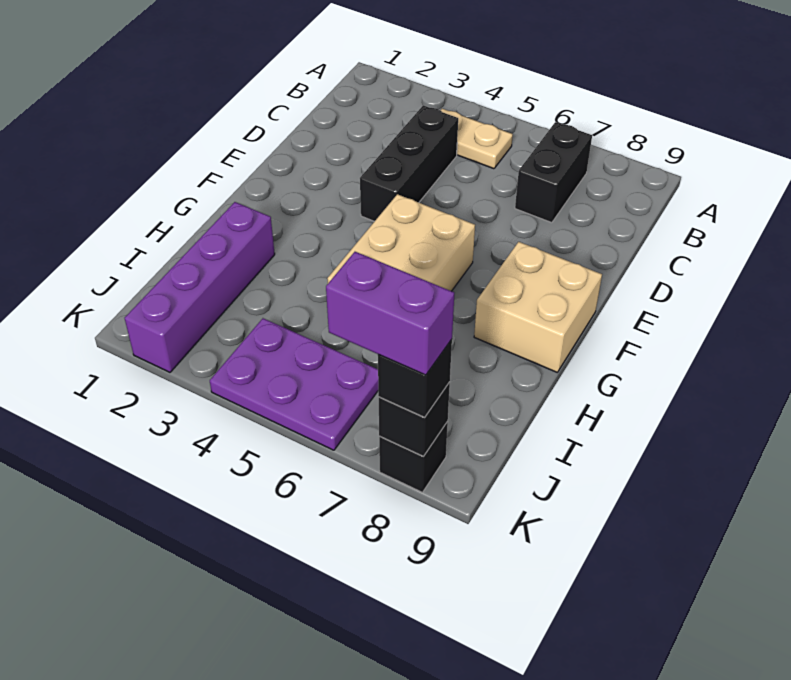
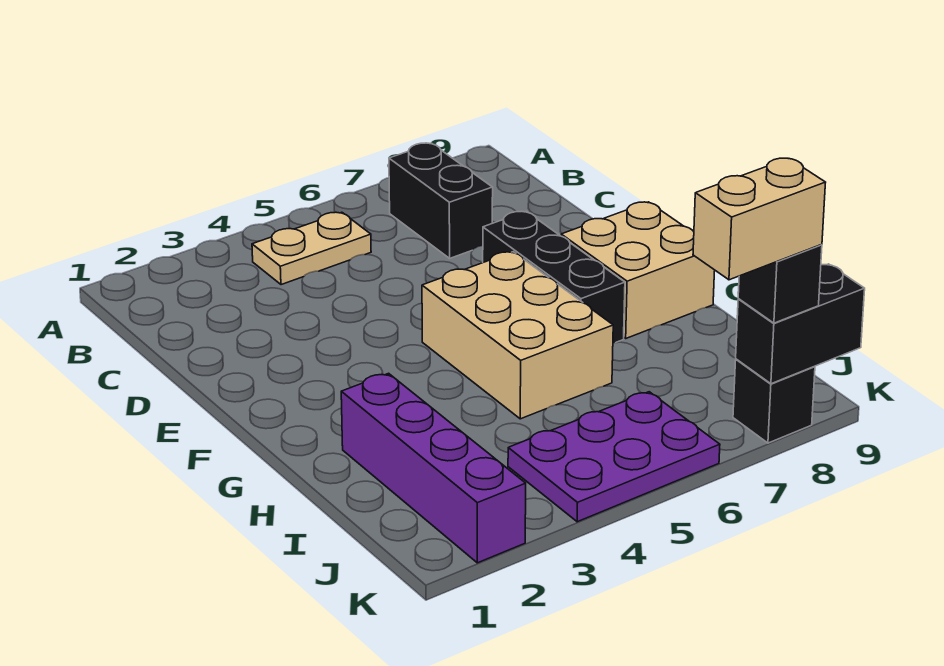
black 1x3 brick [360,105,458,221] -> black 1x3 brick moved to [483,211,625,343]
purple 1x2 brick [326,252,454,375] -> tan 1x2 brick [693,158,826,280]
black 1x1 brick [379,382,450,457] -> black 1x2 brick [736,264,865,384]

